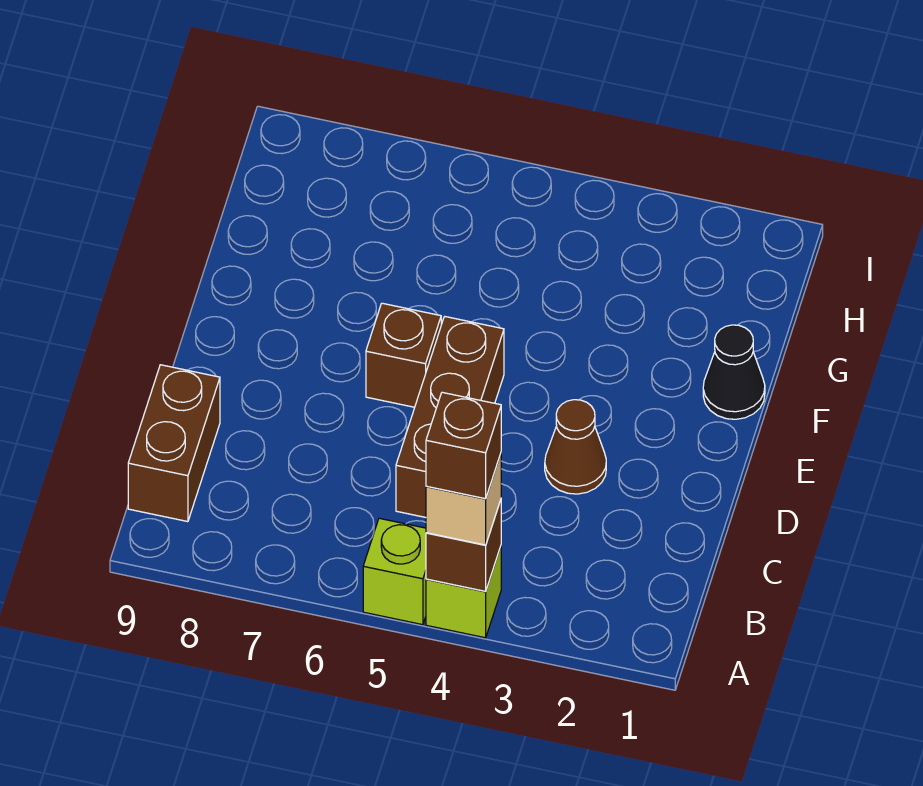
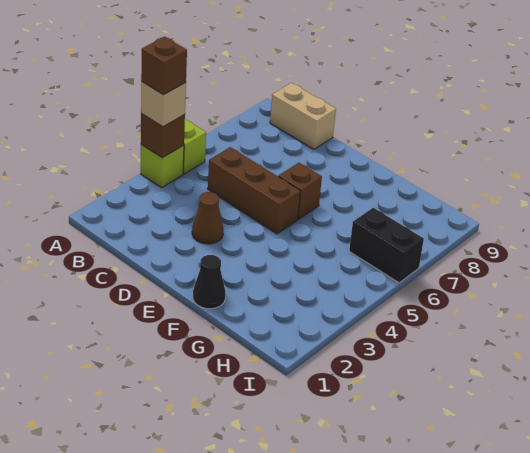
brown 1x2 brick [128,365,220,522] -> tan 1x2 brick [270,83,336,149]
none -> black 1x2 brick [349,208,424,283]

